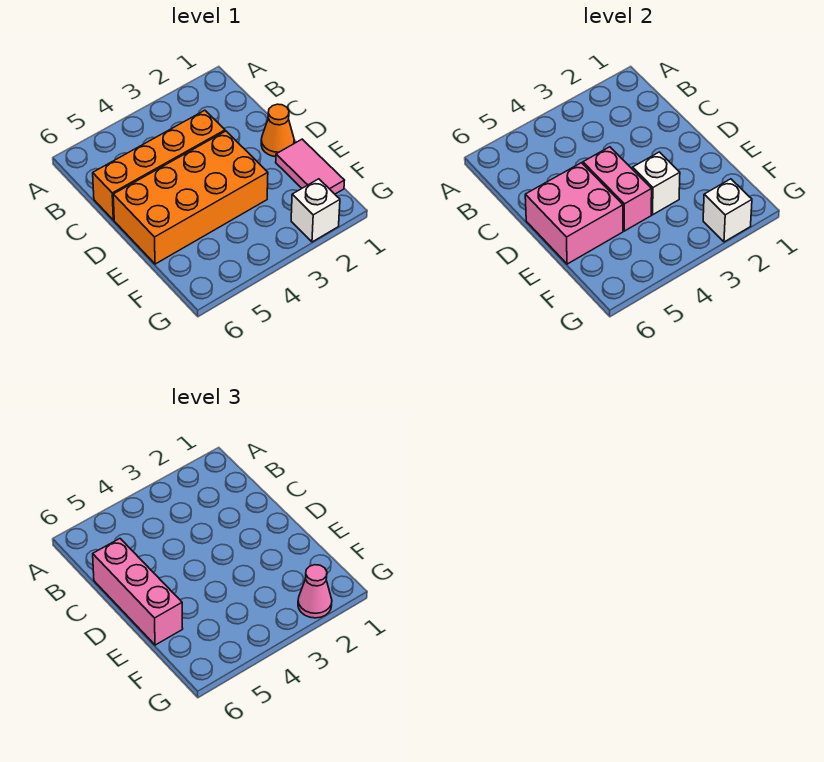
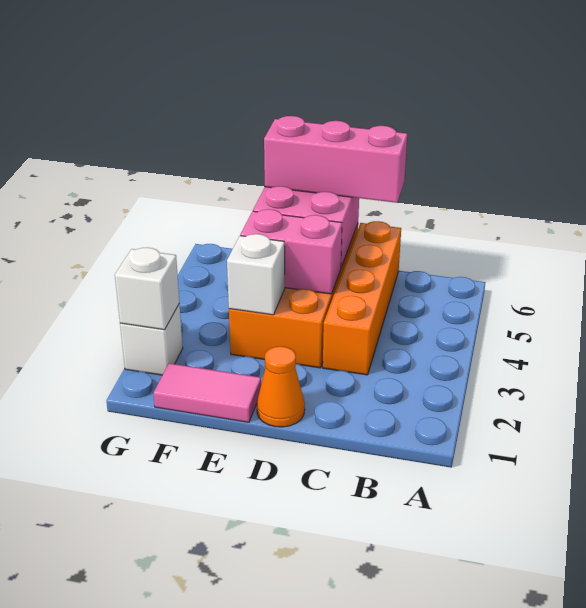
pink 1x1 cone [298,565,332,618] -> none

